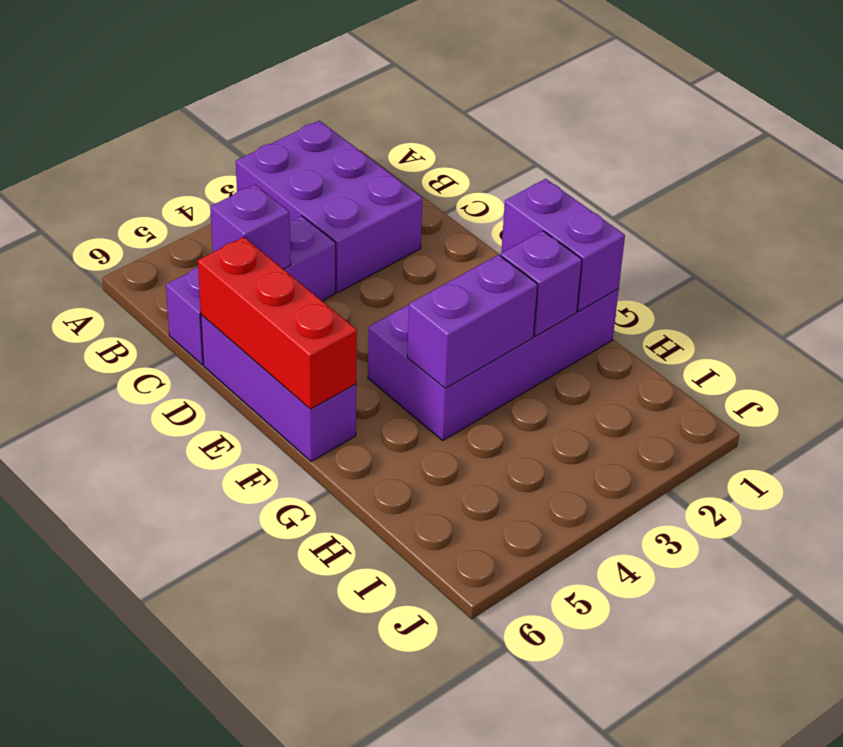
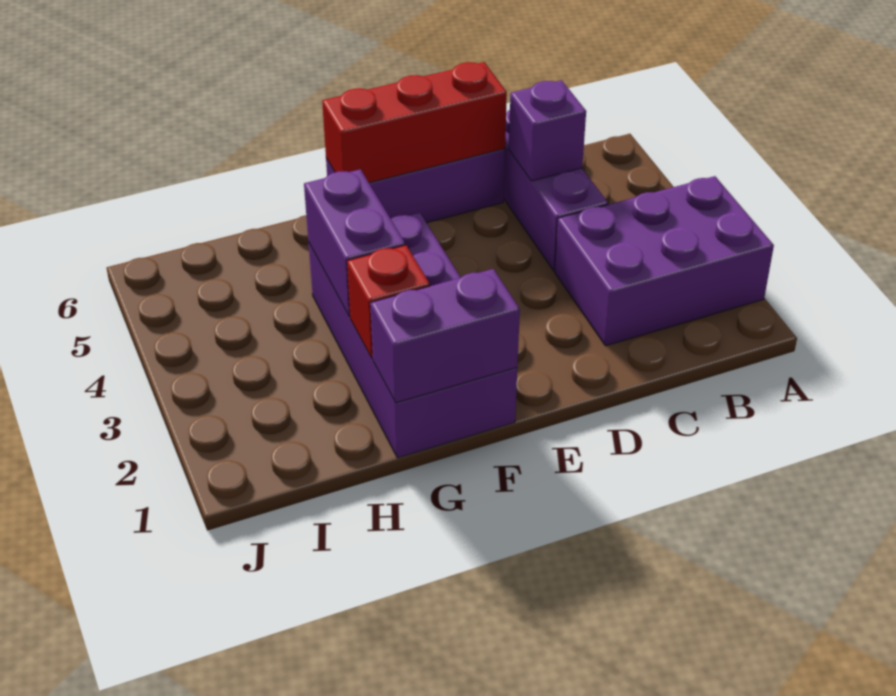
purple 1x1 brick [501,231,582,336] -> red 1x1 brick [347,245,430,359]

